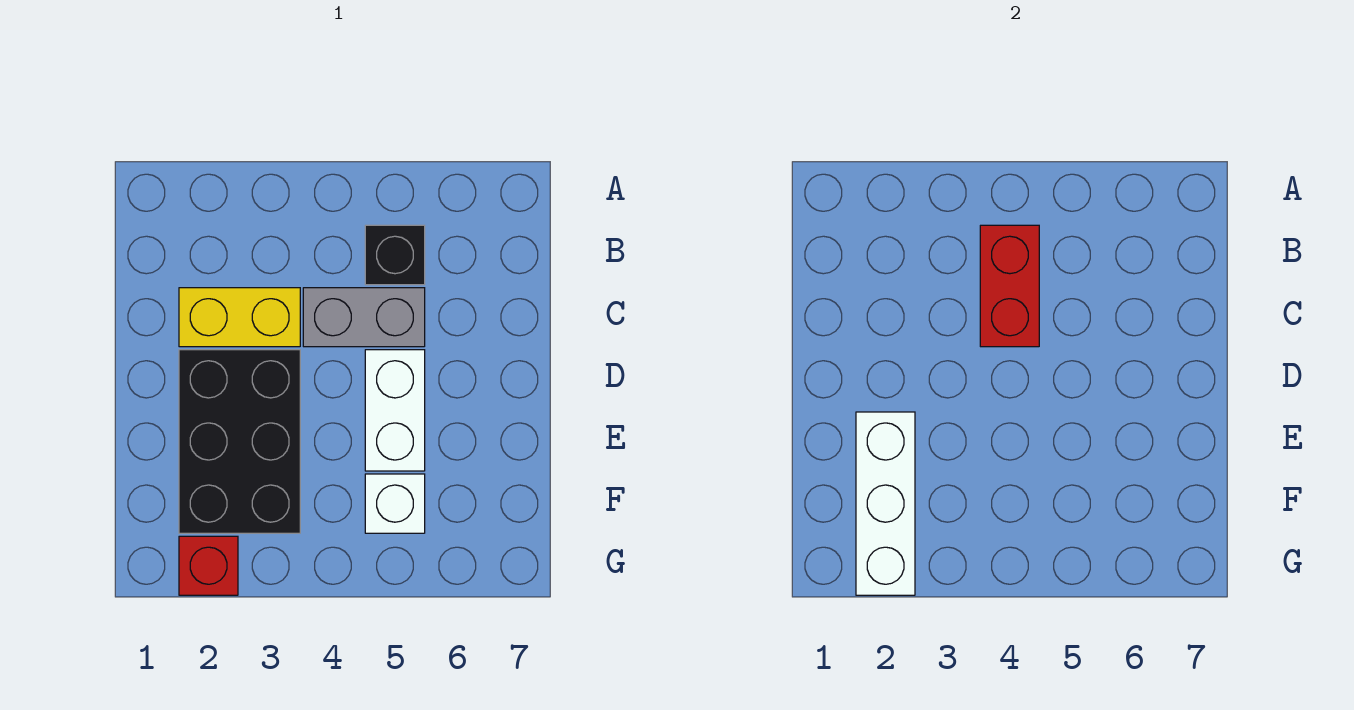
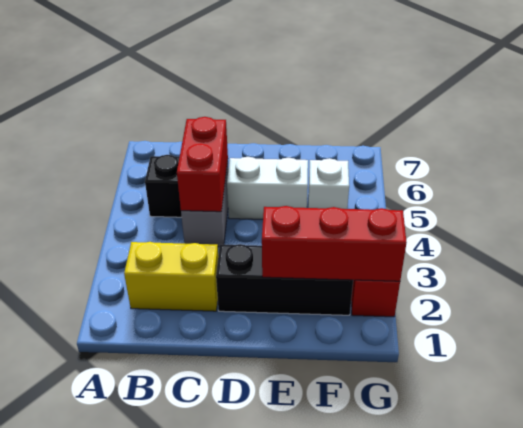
red 1x2 brick [980,225,1039,347] -> red 1x2 brick turned to [177,117,228,212]
yellow 1x2 brick [179,288,300,347] -> yellow 1x2 brick turned to [124,242,218,311]
black 2x3 brick [179,350,300,533] -> black 1x3 brick [216,244,353,315]
white 1x3 brick [856,412,915,595] -> red 1x3 brick [262,206,407,281]

